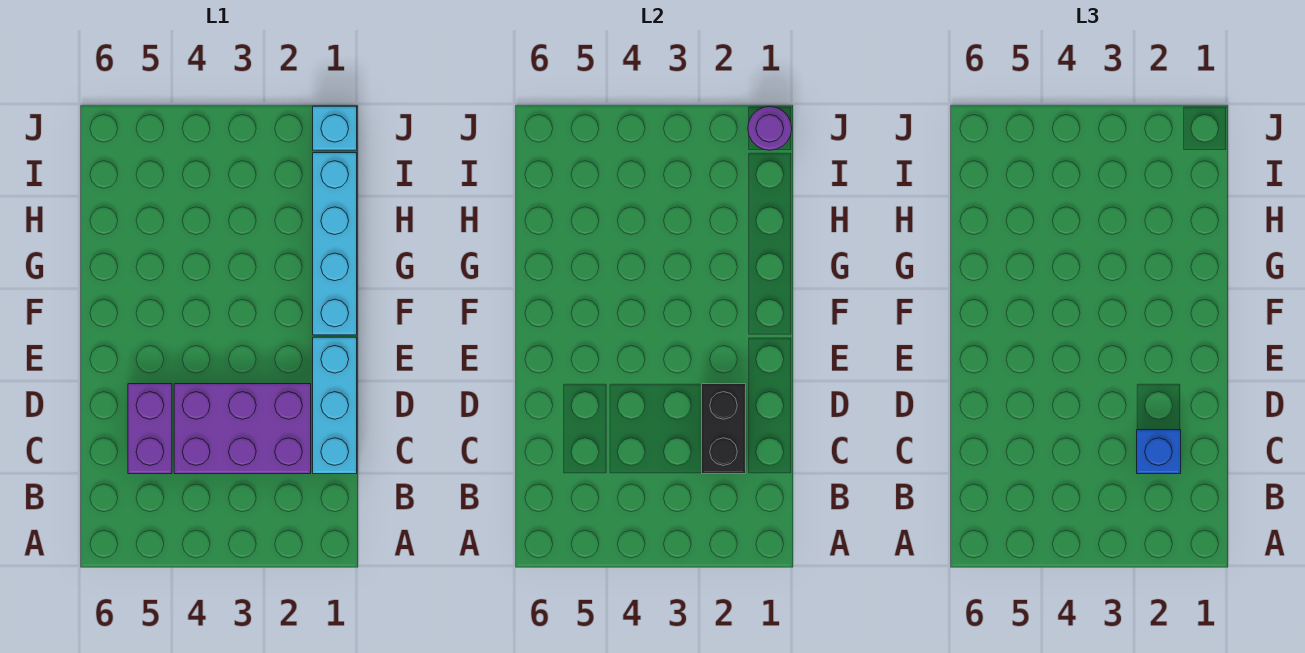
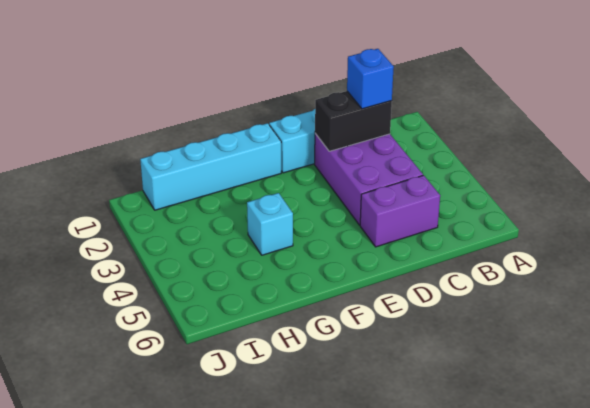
cyan 1x1 brick [313,106,357,150] -> cyan 1x1 brick moved to [247,193,293,255]
purple 1x1 round brick [748,106,792,150] -> none

